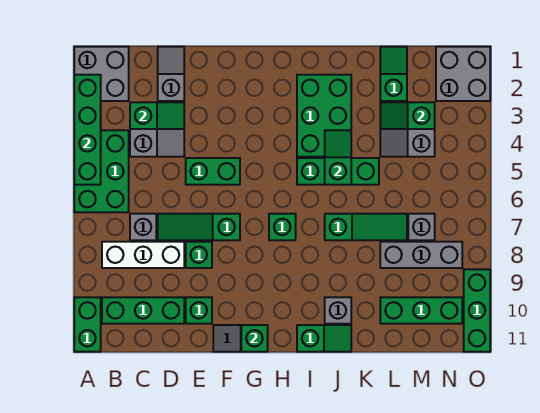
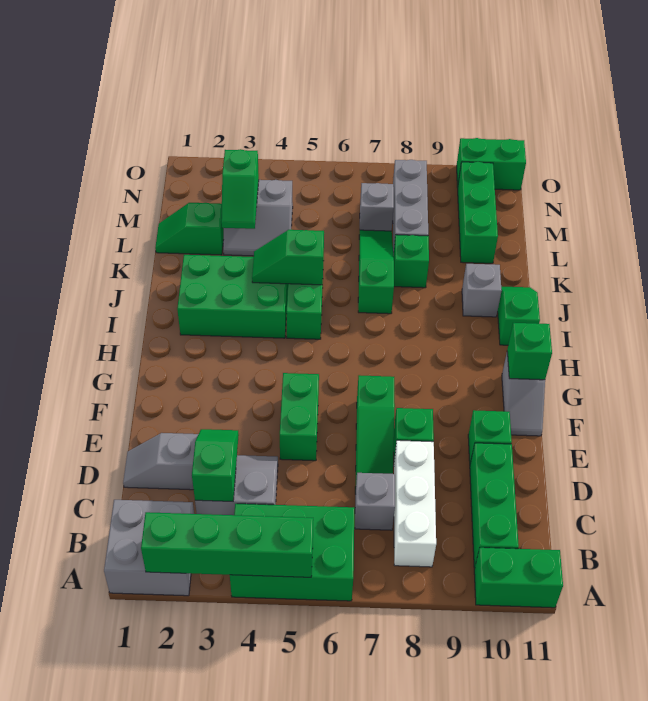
green 1x1 brick [269,214,296,240] -> green 1x1 brick moved to [393,235,429,288]
grey 2x2 brick [436,47,490,101] -> none
green 1x3 brick [464,269,490,352] -> green 1x2 brick [457,138,526,190]

